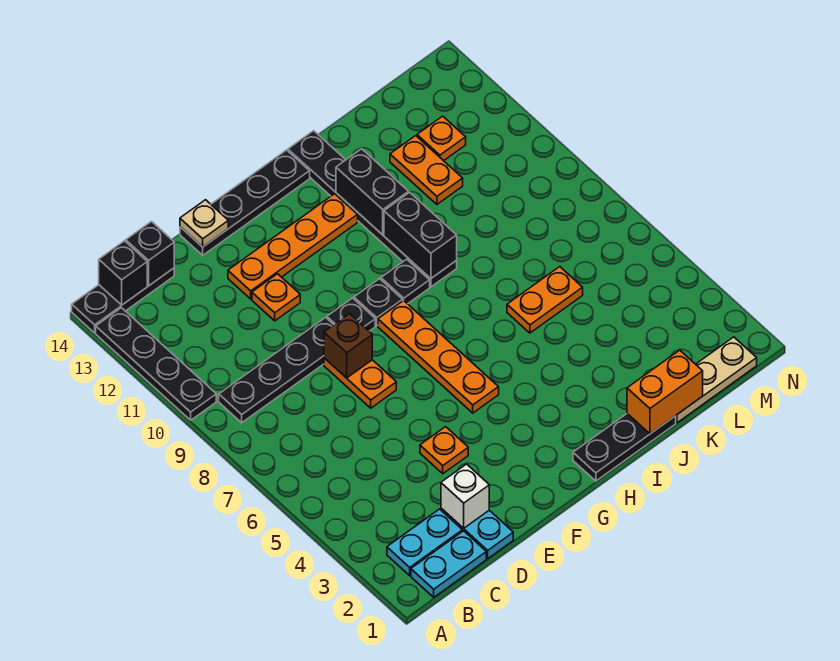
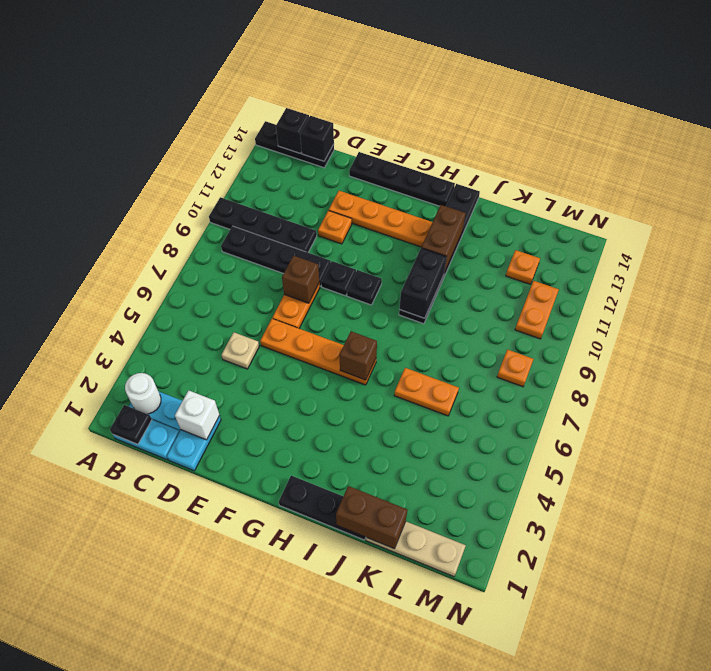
black 1x4 plate [96,308,216,420] -> black 1x4 plate turned to [209,197,317,252]
none -> white 1x1 round brick [125,373,161,414]
orange 1x1 plate [420,427,468,474] -> orange 1x1 plate moved to [497,349,533,387]
tan 1x1 plate [180,200,228,247] -> tan 1x1 plate moved to [221,332,259,369]
orange 1x4 plate [378,300,499,413] -> orange 1x4 plate turned to [260,319,376,385]
none -> brown 1x1 brick [340,331,377,380]
black 1x1 plate [381,259,430,304] -> black 1x1 plate moved to [110,405,152,444]
black 1x2 brick [336,149,409,235] -> brown 1x2 brick [421,205,466,273]
orange 1x2 brick [627,350,703,434] -> brown 1x2 brick [336,486,407,549]
orange 1x2 plate [390,136,463,204] -> orange 1x2 plate moved to [515,281,559,339]

